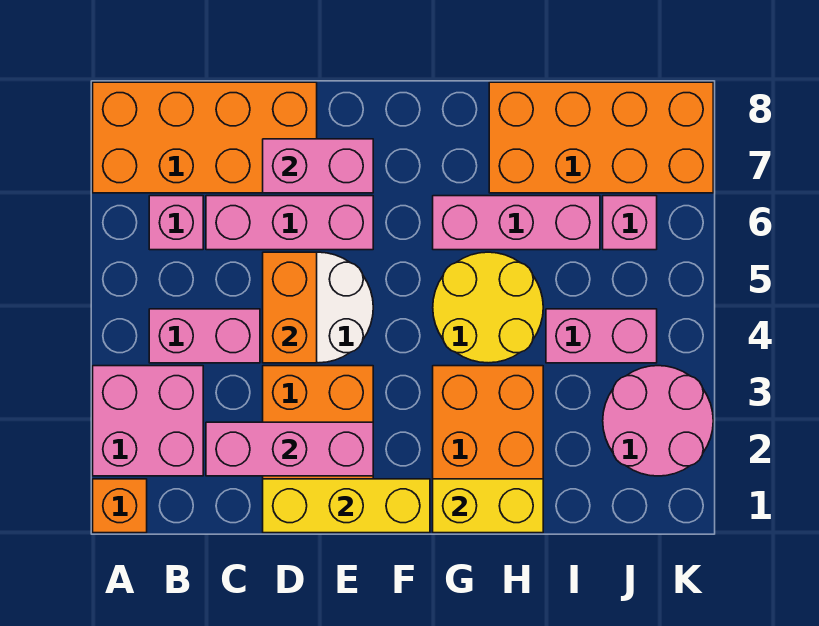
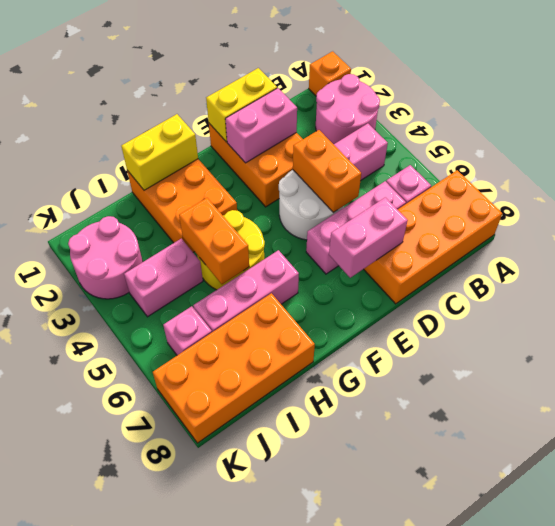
pink 2x2 brick [93,366,203,476] -> pink 2x2 round brick [316,74,380,144]
pink 1x3 brick [206,422,373,476] -> pink 1x2 brick [225,88,297,163]
yellow 1x3 brick [263,479,430,533] -> yellow 1x2 brick [206,68,277,142]
none -> orange 1x2 brick [179,198,249,284]

